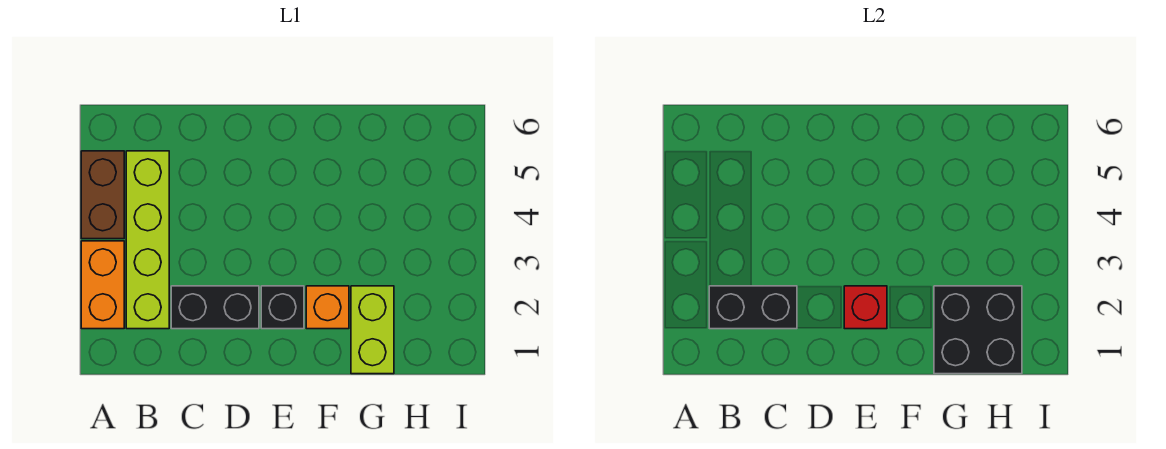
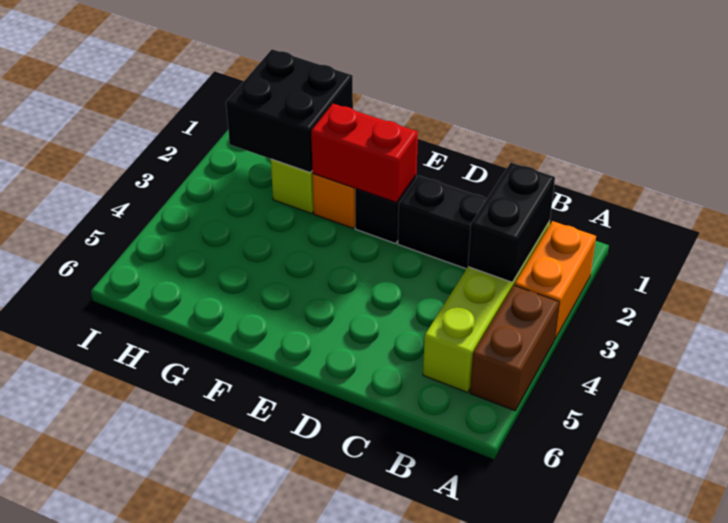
black 1x2 brick [709,286,797,329] -> black 1x2 brick turned to [468,162,555,282]
red 1x1 brick [844,286,887,329] -> red 1x2 brick [311,104,418,202]

